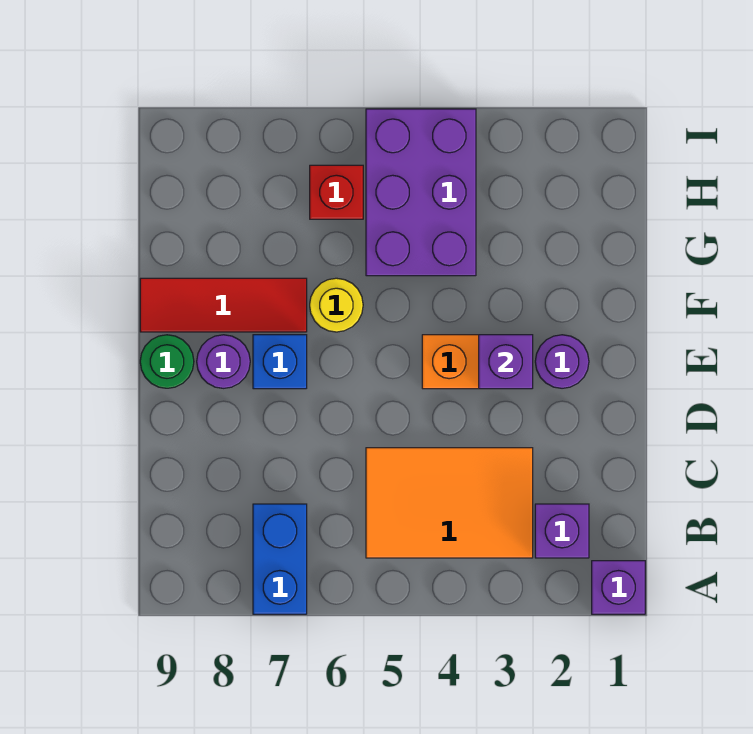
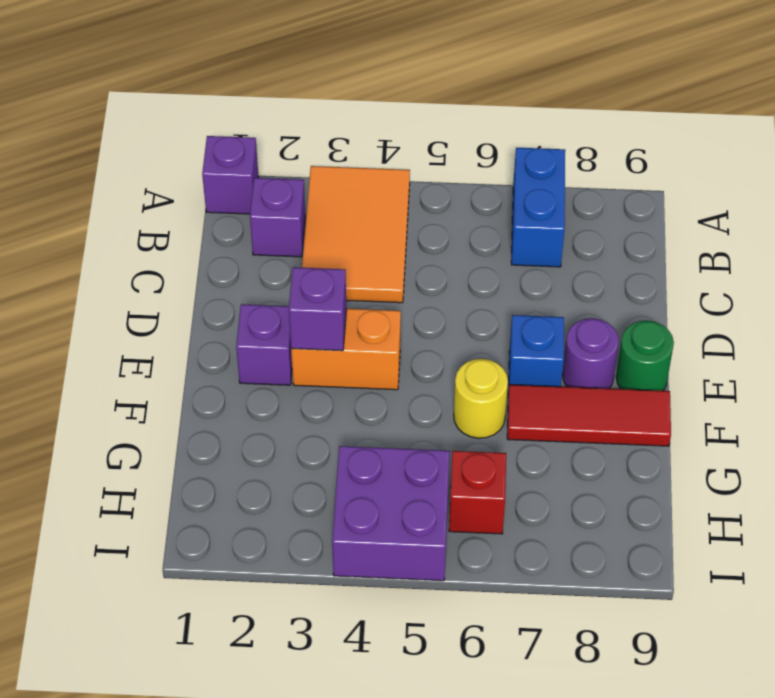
orange 2x3 tile [366,448,533,558] -> orange 2x3 tile turned to [302,166,410,303]
purple 1x1 round brick [535,335,589,388] -> purple 1x1 brick [236,304,292,385]
purple 2x3 brick [366,109,476,276] -> purple 2x2 brick [332,446,450,581]

